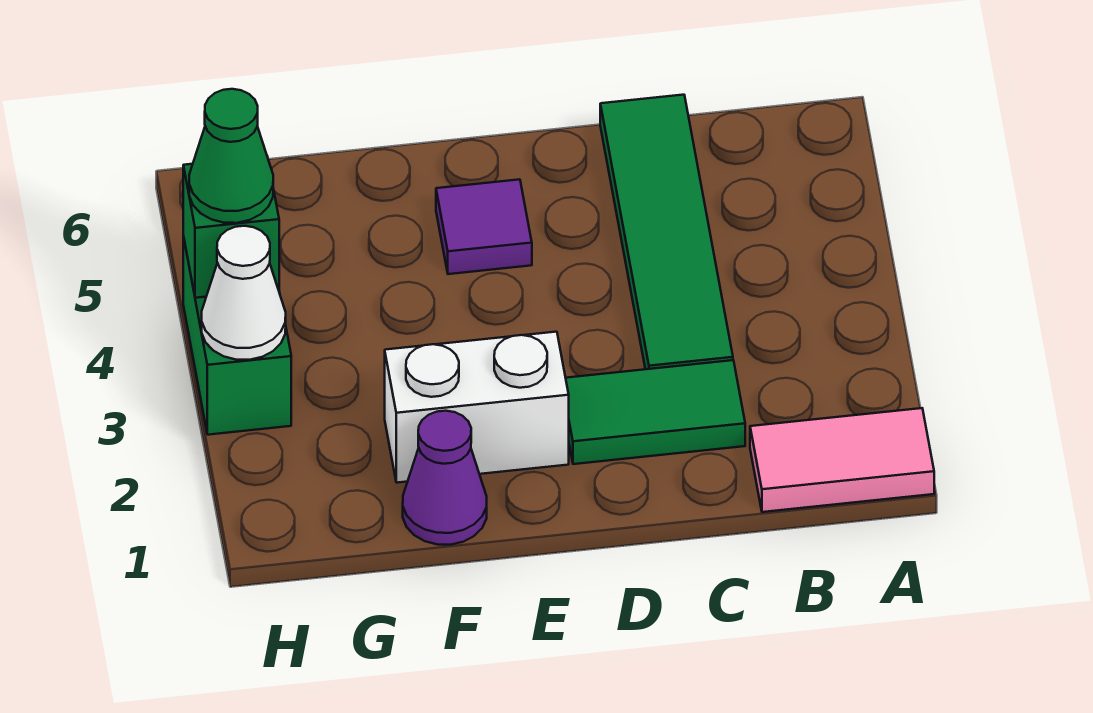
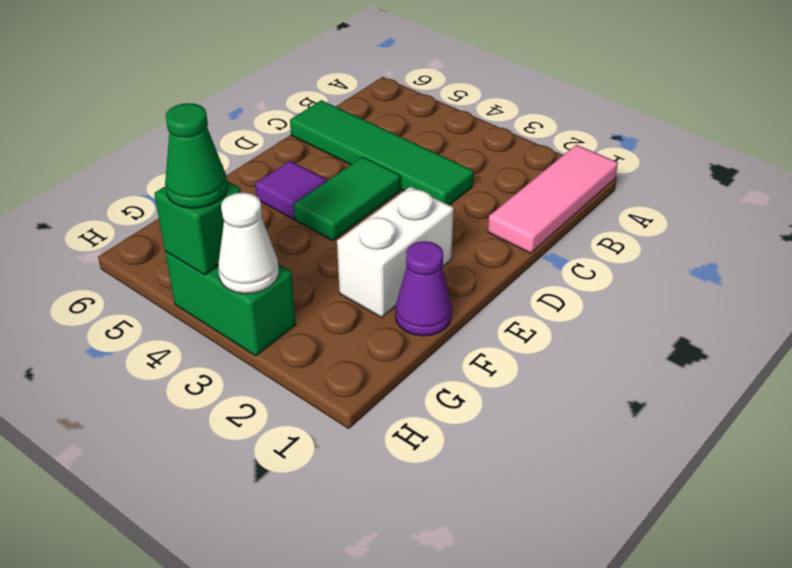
pink 1x2 tile [750,408,934,512] -> pink 1x3 tile [488,145,618,253]
green 1x2 tile [566,360,745,464] -> green 1x2 tile moved to [294,157,400,241]

